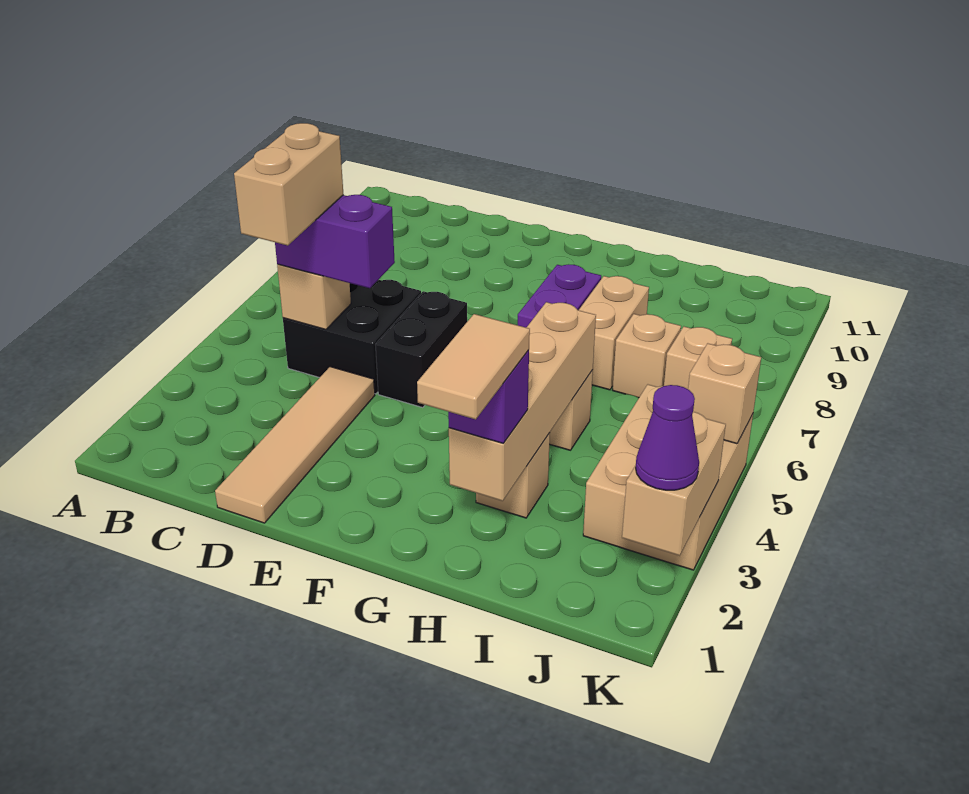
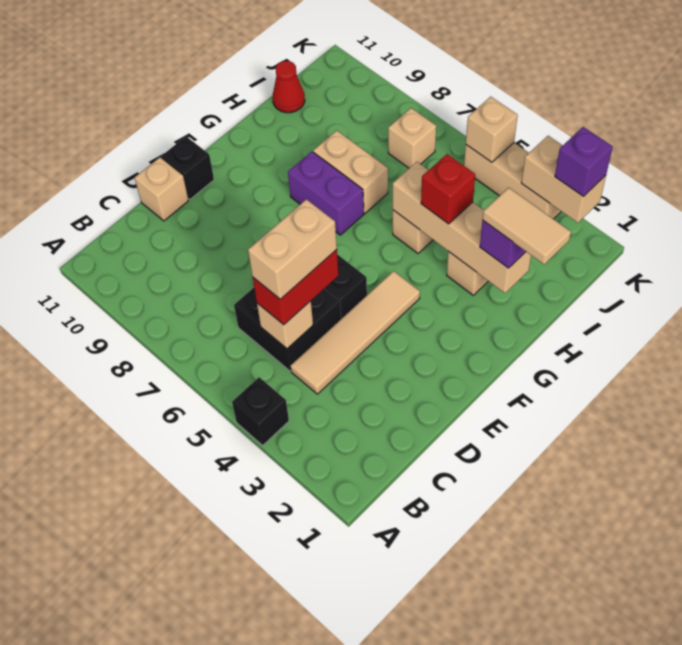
none -> black 1x1 brick [232,377,289,445]
tan 1x2 brick [234,123,344,246] -> tan 1x2 brick turned to [248,199,337,299]
purple 1x2 brick [275,195,395,288] -> red 1x2 brick [253,250,338,325]
tan 1x4 tile [215,367,375,523] -> tan 1x4 tile turned to [291,271,420,394]
none -> black 1x1 brick [161,136,214,199]
none -> red 1x1 brick [421,154,475,224]
tan 1x1 brick [613,314,681,398] -> tan 1x1 brick moved to [135,157,189,221]
none -> red 1x1 cone [273,61,305,113]
tan 2x3 brick [583,385,753,570] -> tan 1x3 brick [464,143,561,219]
purple 1x1 cone [636,385,699,490] -> purple 1x1 brick [555,127,613,196]

